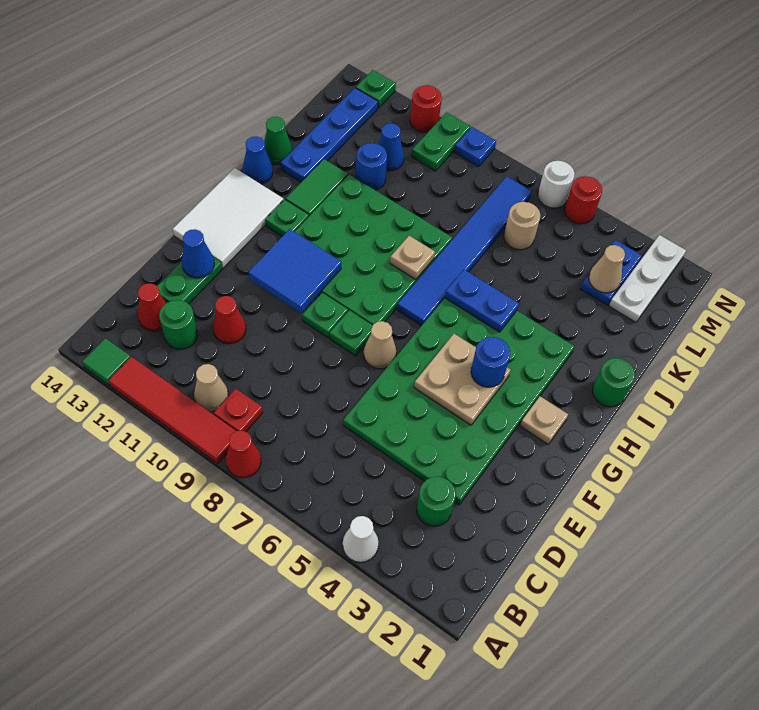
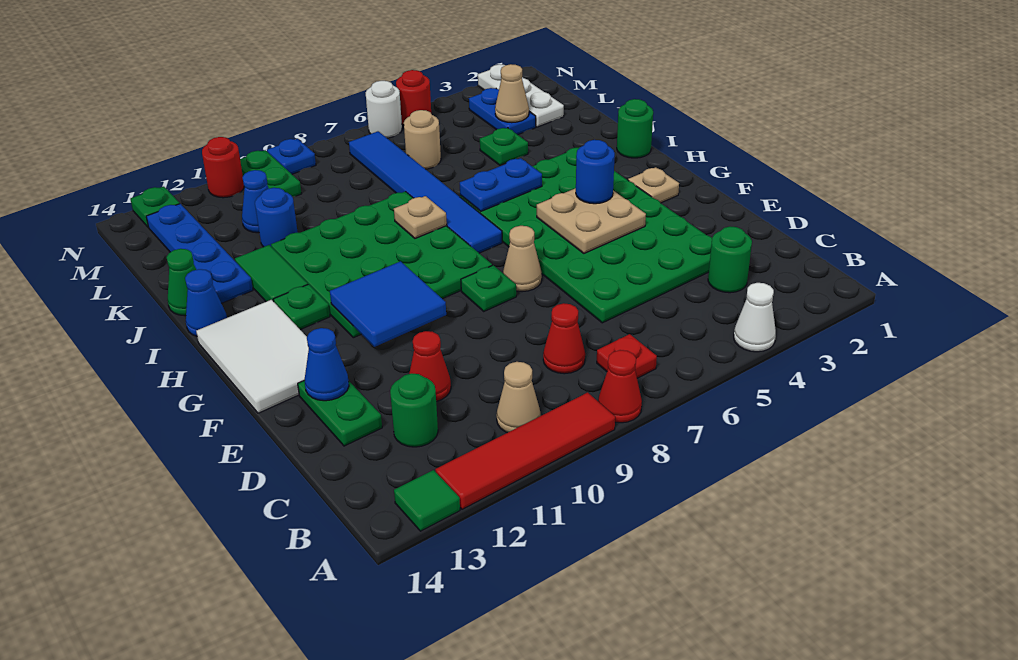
red 1x1 plate [214,389,263,432] -> red 1x1 plate moved to [597,334,657,378]
red 1x1 cone [138,283,166,331] -> red 1x1 cone moved to [543,303,585,374]
green 1x1 plate [302,293,348,338] -> green 1x1 plate moved to [480,128,528,165]

